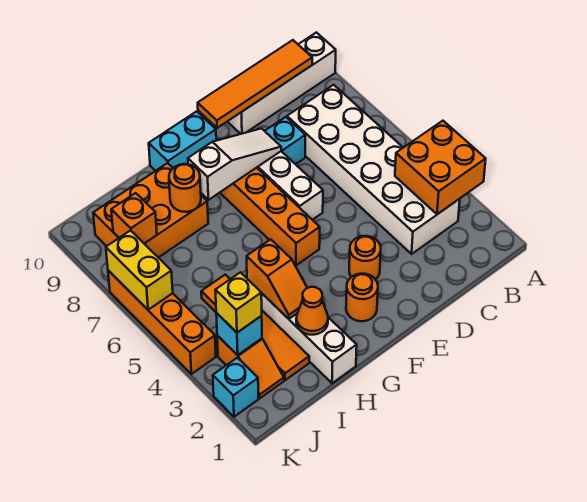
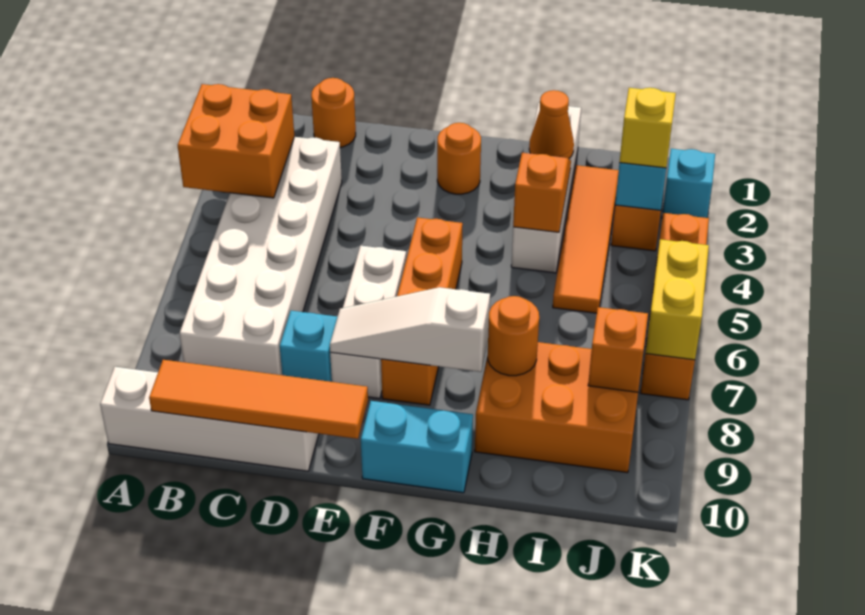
orange 1x1 round brick [349,236,381,280] -> orange 1x1 round brick moved to [311,78,356,147]

